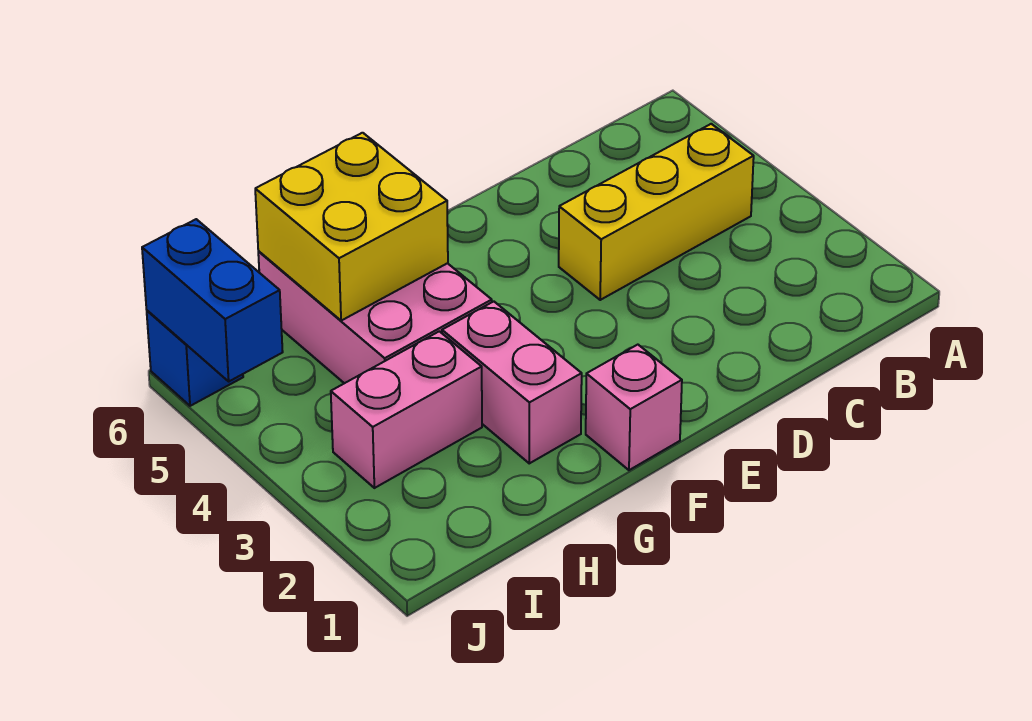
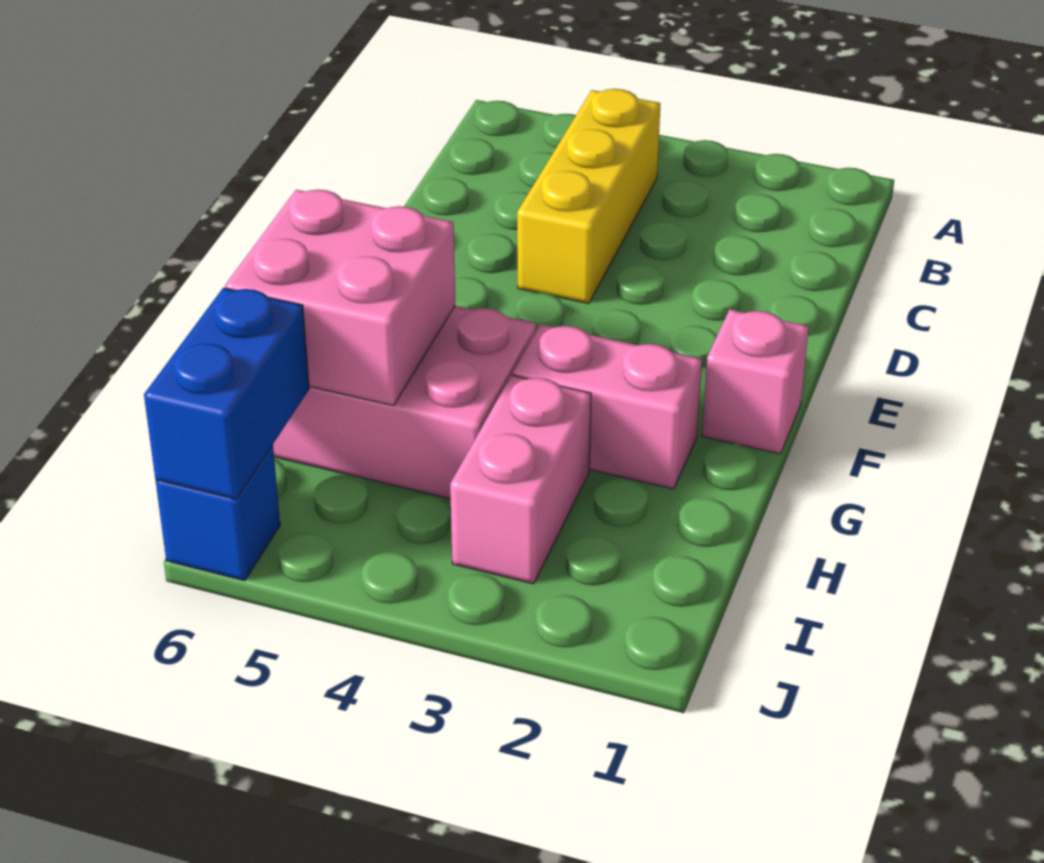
yellow 2x2 brick [255,133,448,321] -> pink 2x2 brick [225,190,455,406]
blue 1x2 brick [142,219,283,381] -> blue 1x2 brick turned to [144,288,309,499]

